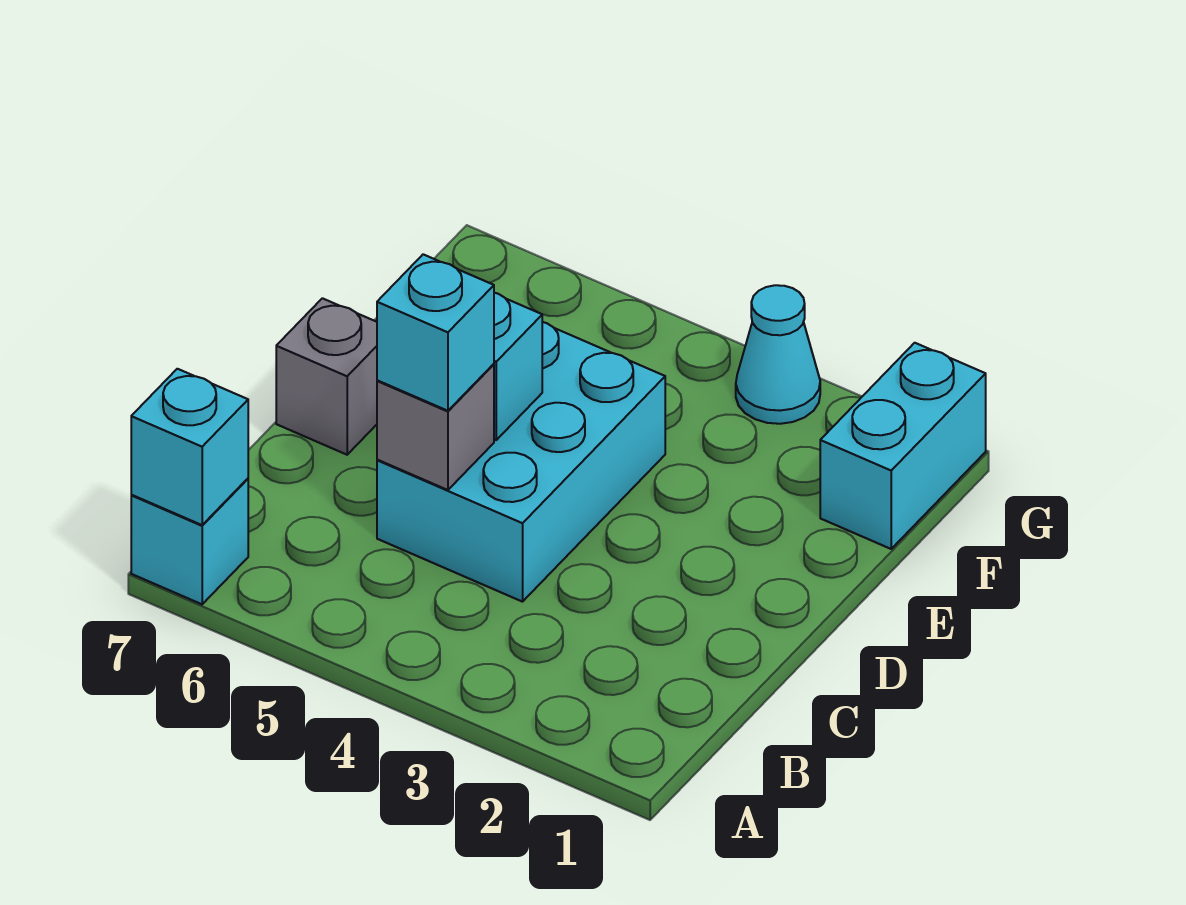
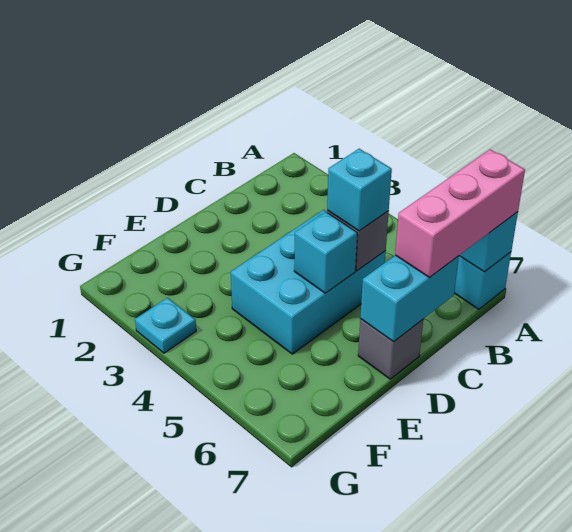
none -> pink 1x3 brick [395,149,525,278]
cyan 1x2 brick [820,343,986,549] -> cyan 1x2 brick moved to [360,255,459,342]
cyan 1x1 cone [736,285,820,424] -> cyan 1x1 plate [135,298,196,353]

